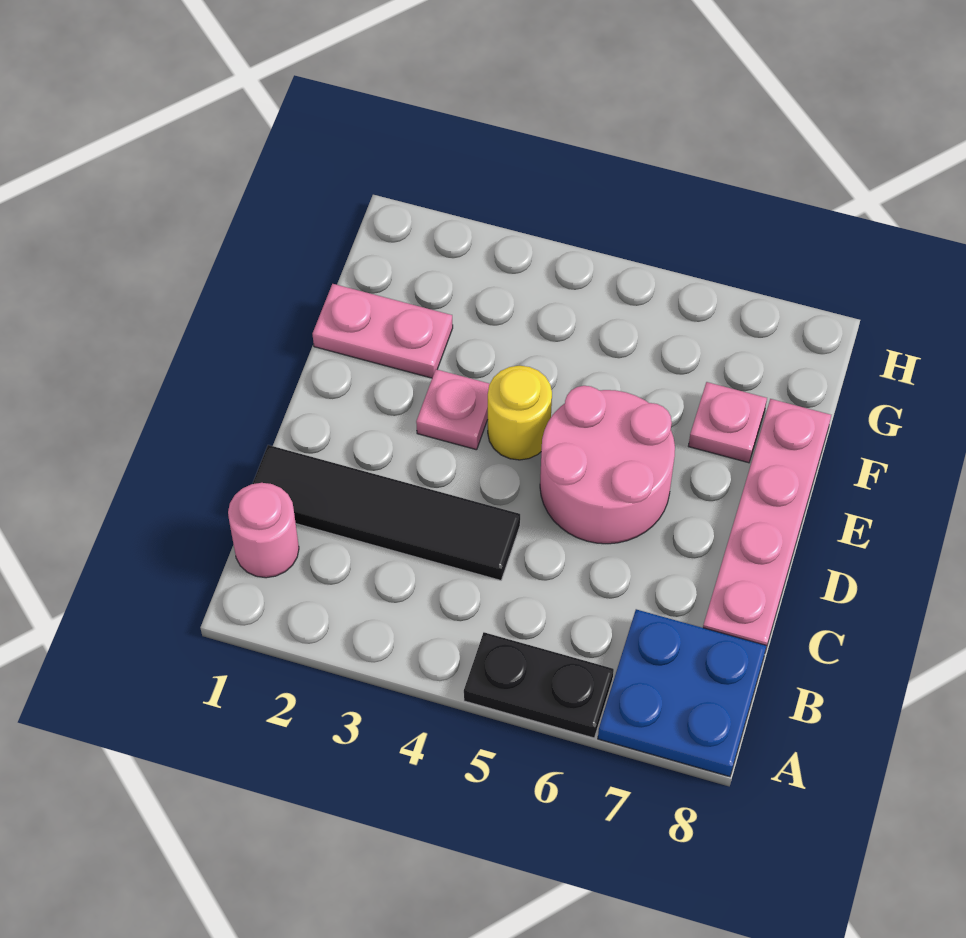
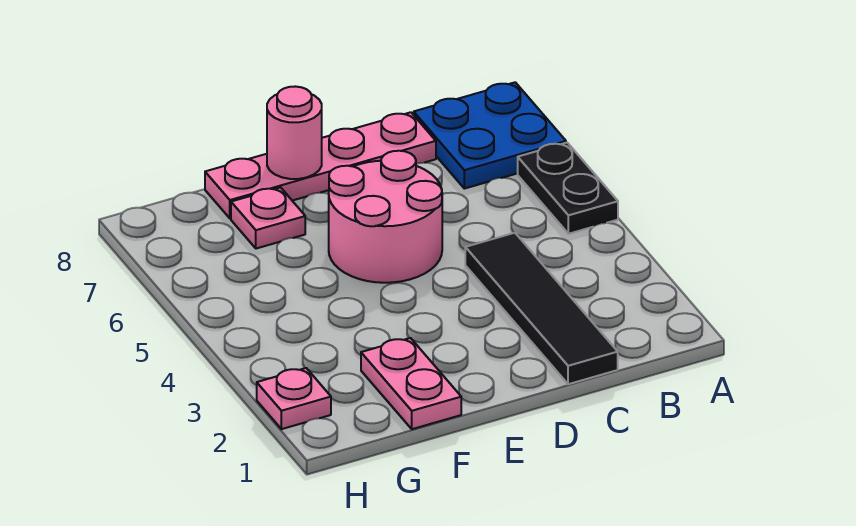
pink 1x1 round brick [228,483,299,578] -> pink 1x1 round brick moved to [267,86,322,179]
pink 1x1 plate [416,369,489,450] -> pink 1x1 plate moved to [257,368,331,429]
yellow 1x1 round brick [488,366,552,460] -> none

